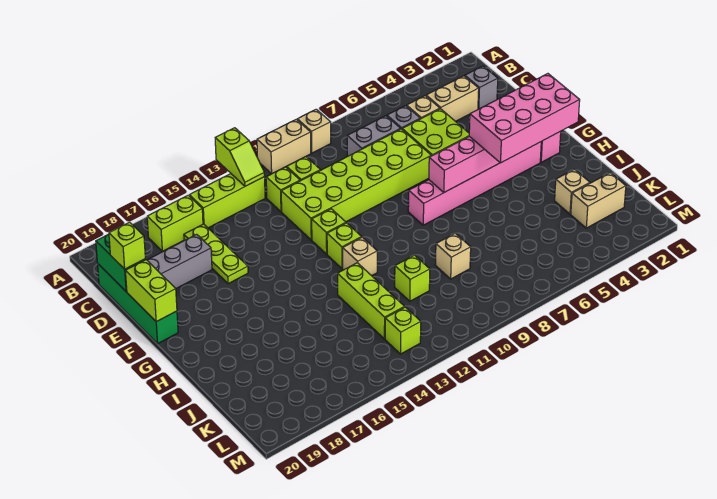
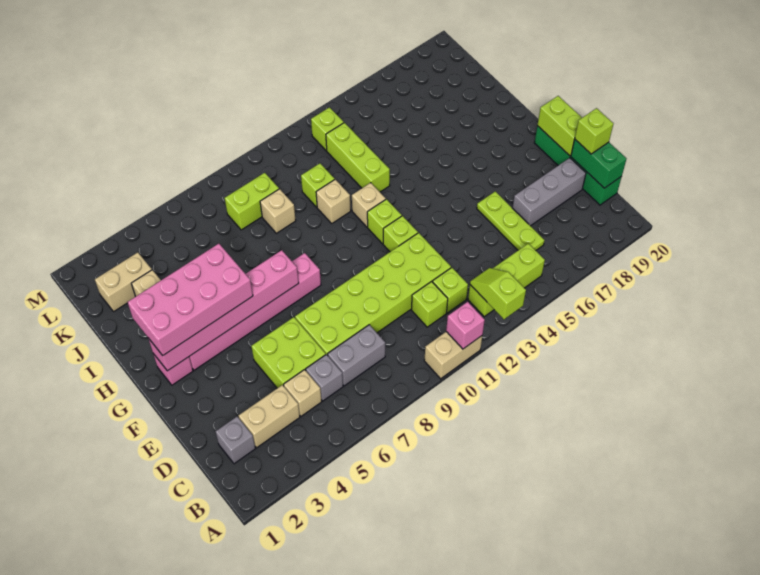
tan 1x1 brick [297,109,331,153] -> tan 1x1 brick moved to [316,179,351,223]
none -> pink 1x1 brick [446,302,485,349]
lime 1x2 brick [147,195,203,251] -> lime 1x2 brick moved to [225,173,279,230]

